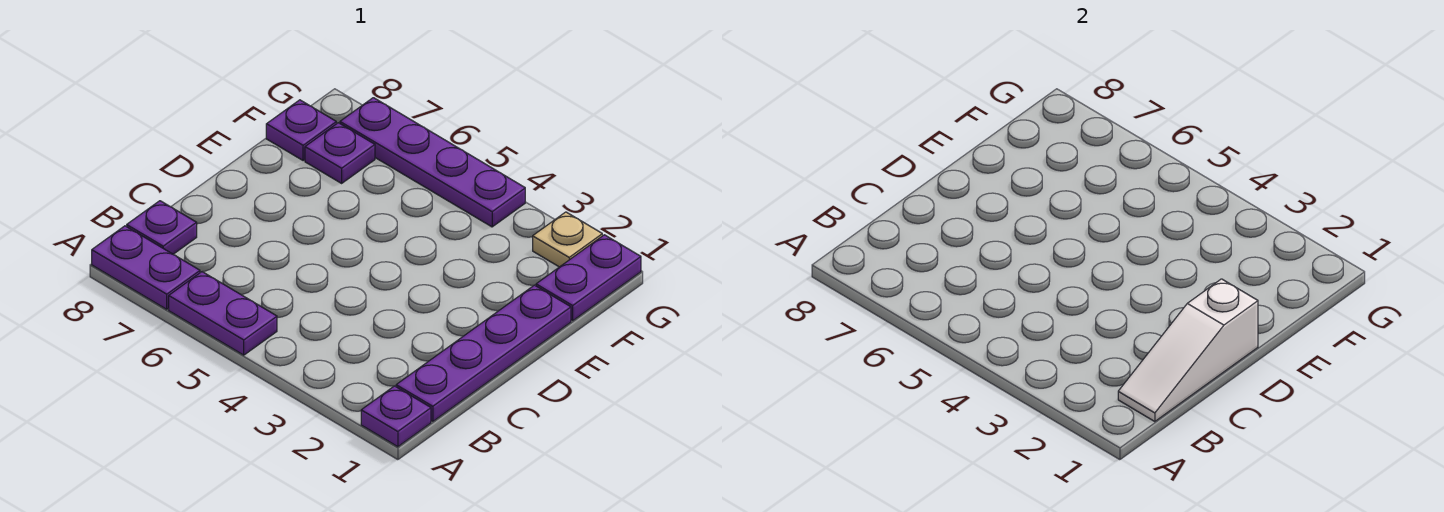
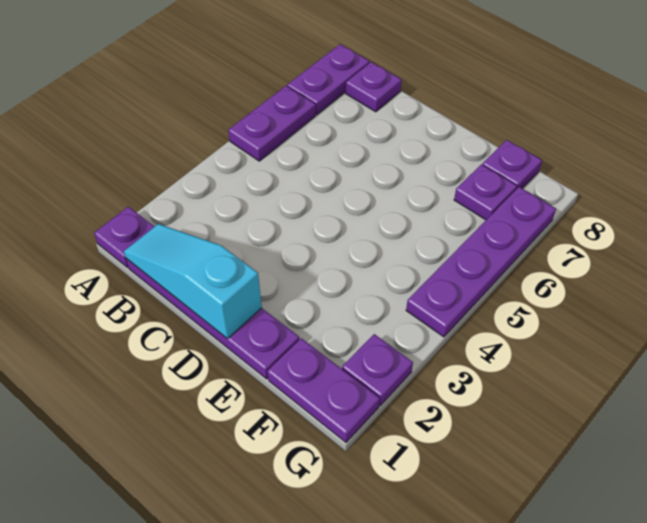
white 1x3 slope [1118,279,1258,422] -> cyan 1x3 slope [124,224,262,339]
tan 1x1 plate [533,212,602,267] -> purple 1x1 plate [342,334,413,405]

